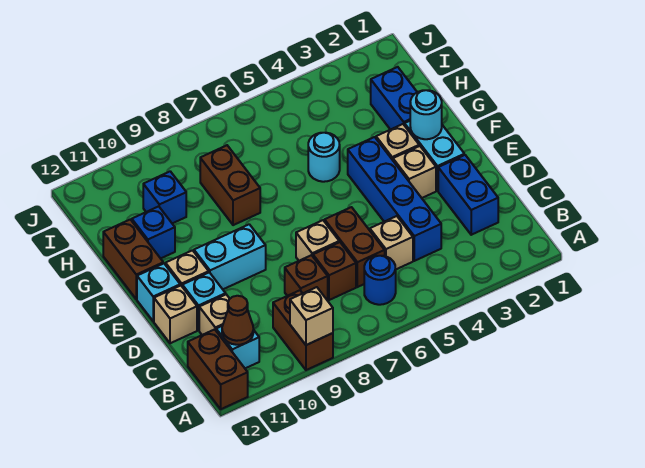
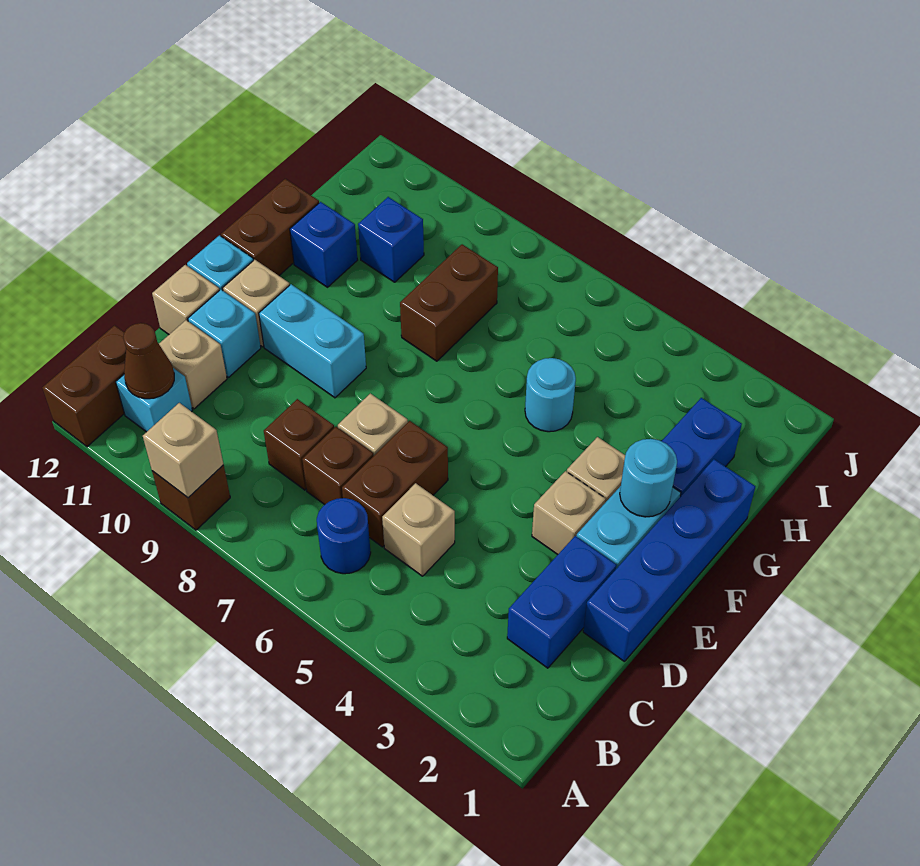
brown 1x2 brick [273,290,333,370] -> brown 1x1 brick [152,465,230,530]
blue 1x4 brick [348,137,441,261] -> blue 1x4 brick moved to [583,459,755,662]

